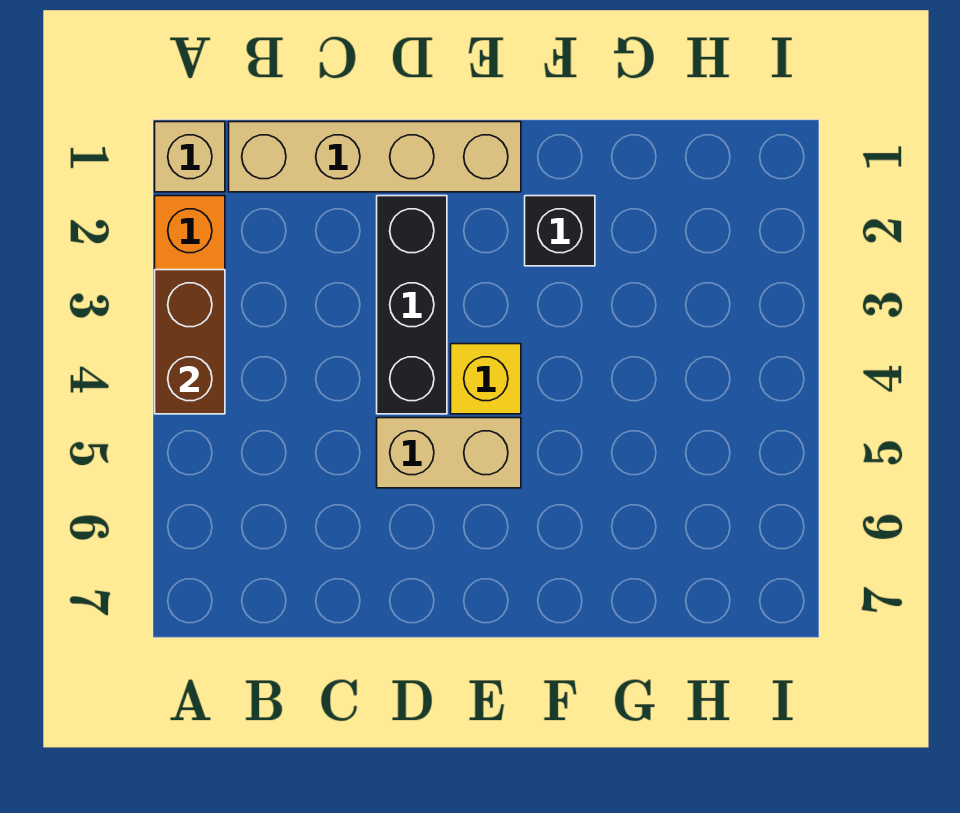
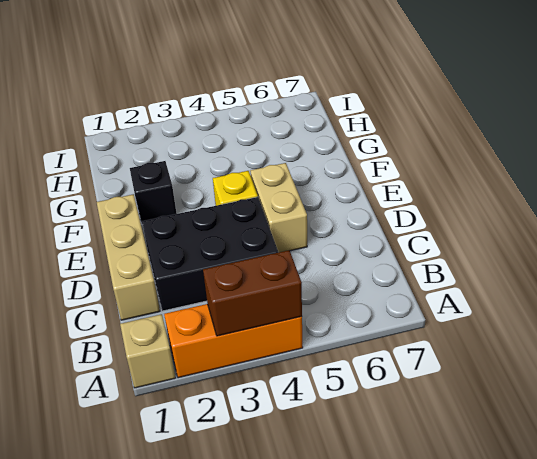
tan 1x4 brick [229,122,521,192] -> tan 1x3 brick [97,194,160,320]
black 1x3 brick [377,196,447,414] -> black 2x3 brick [142,197,278,311]

